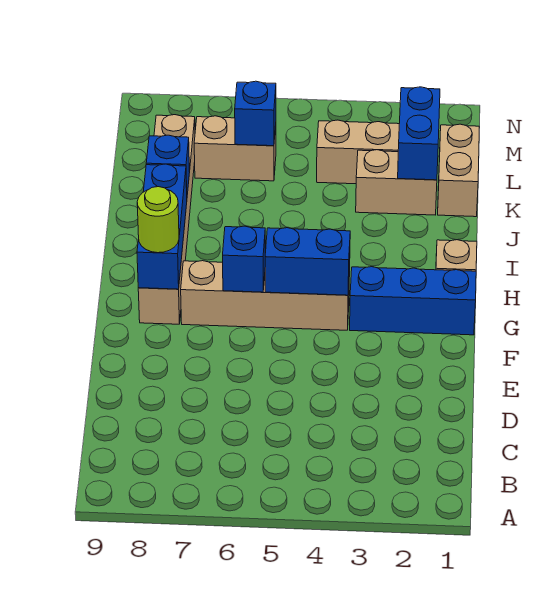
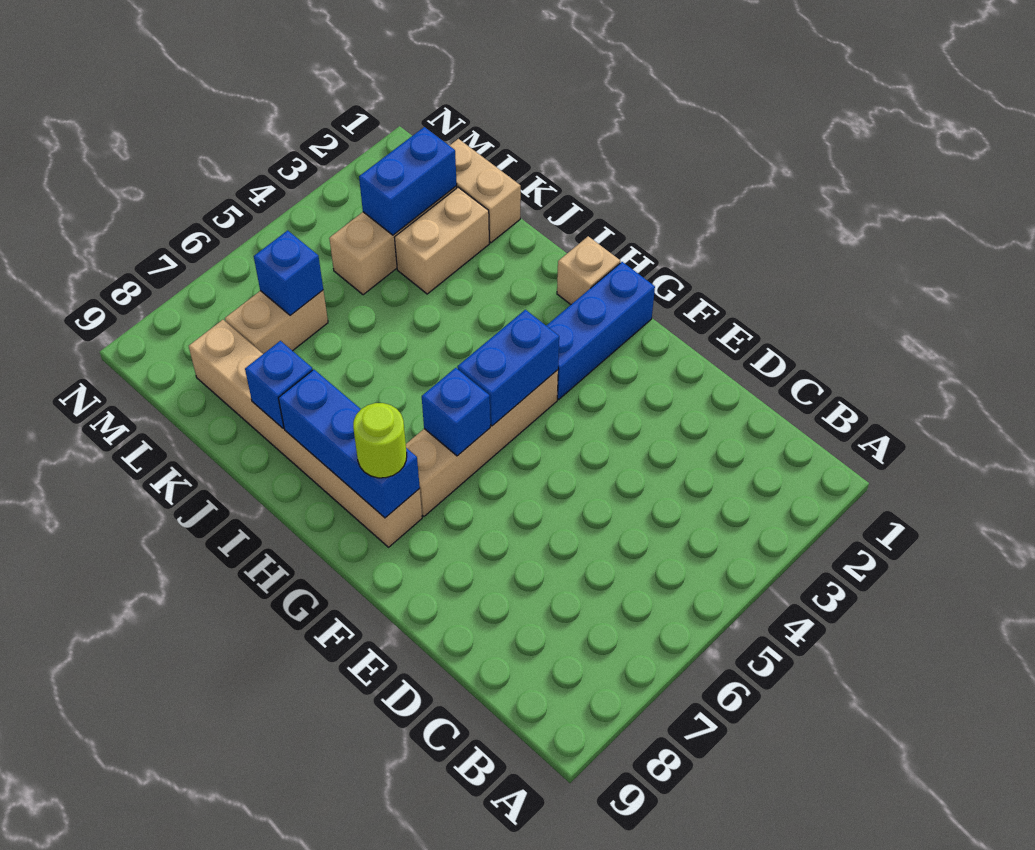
blue 1x2 brick [398,87,440,180] -> blue 1x2 brick turned to [359,127,457,235]

